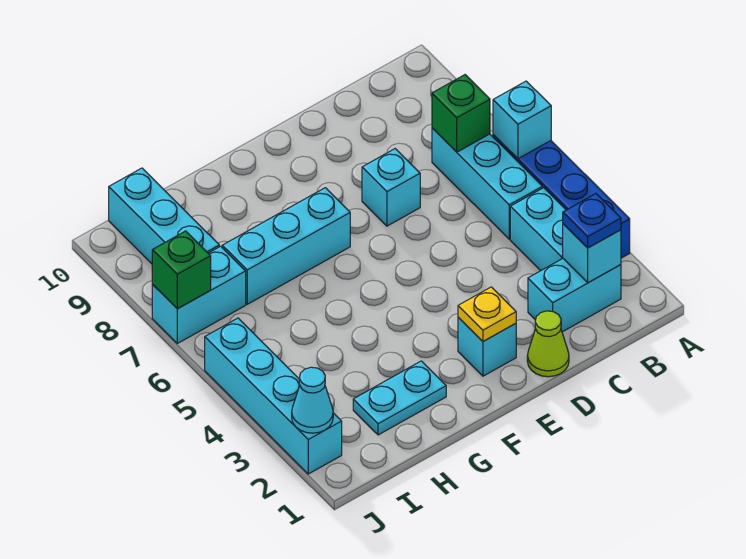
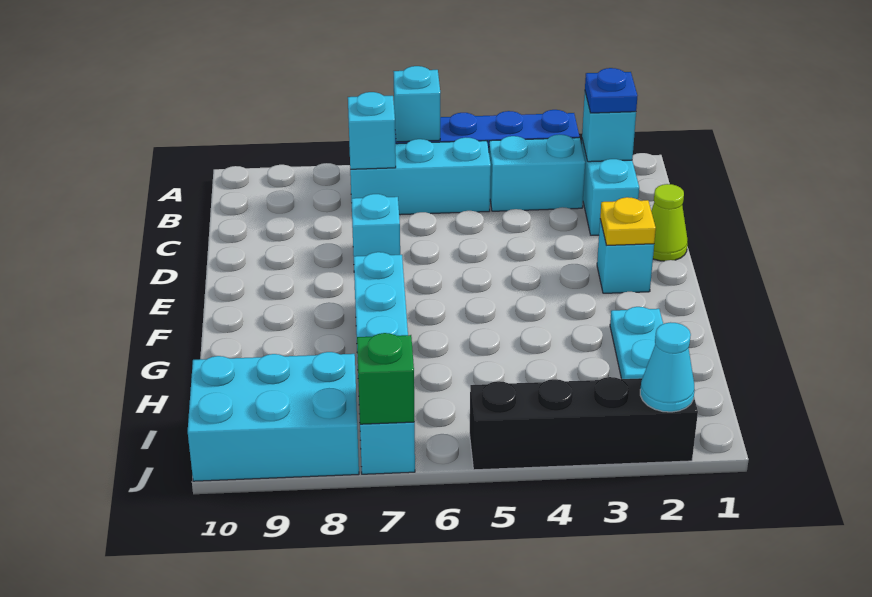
green 1x1 brick [432,75,490,152] -> cyan 1x1 brick [348,92,396,169]
cyan 1x3 brick [109,168,219,264] -> cyan 2x3 brick [188,352,359,481]
cyan 1x4 brick [205,318,342,474] -> black 1x4 brick [470,377,698,470]

